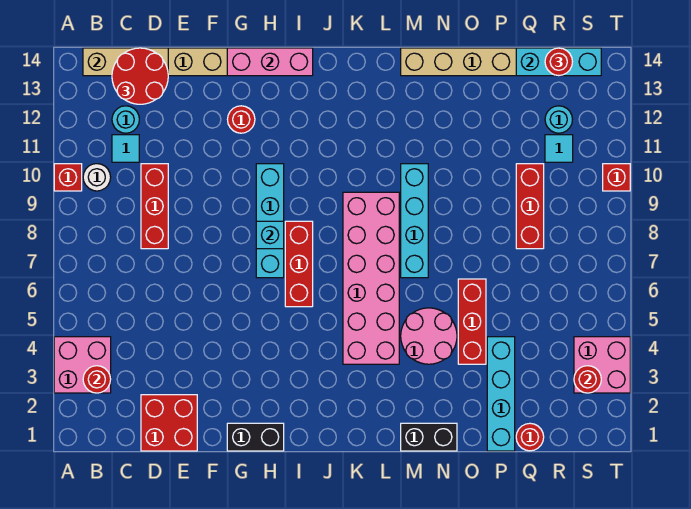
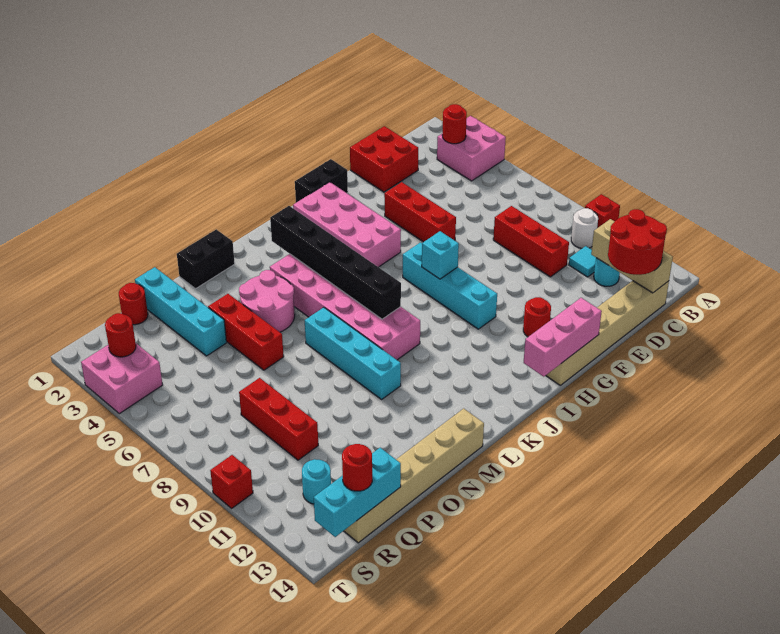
tan 1x3 brick [83,48,168,76] -> tan 1x3 brick turned to [591,219,673,293]
none -> pink 2x4 brick [293,182,401,267]
red 1x3 brick [285,221,313,307] -> red 1x3 brick moved to [384,182,456,242]
none -> black 1x6 brick [270,206,401,319]
cyan 1x1 tile [545,135,573,162] -> none

